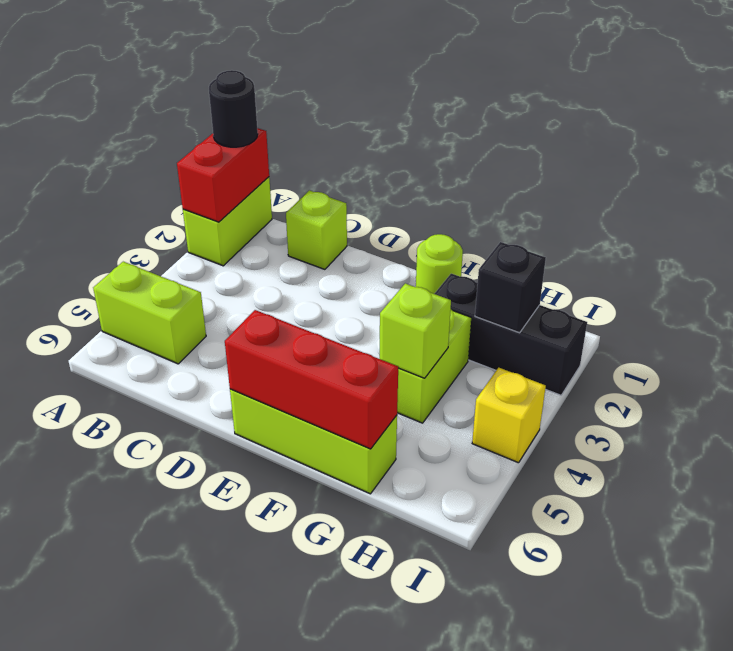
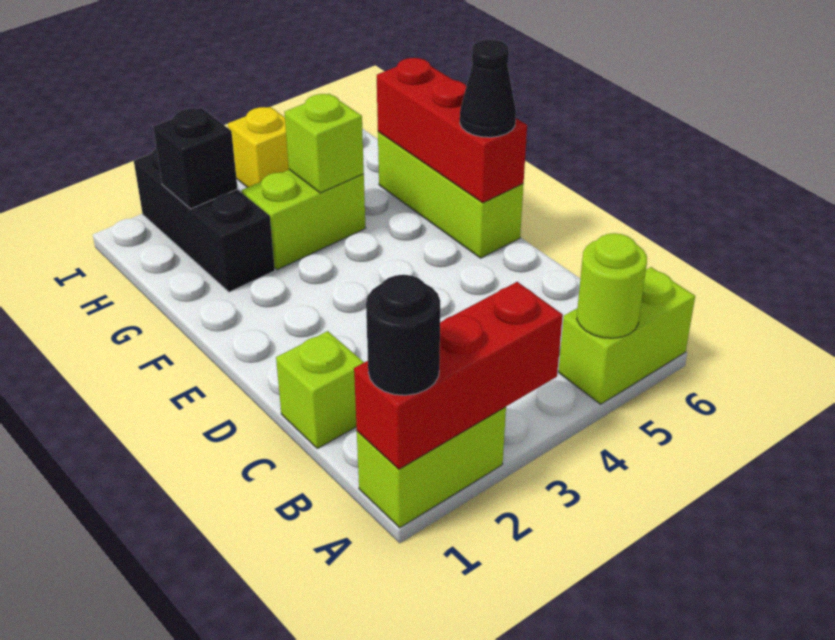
red 1x2 brick [177,128,269,222] -> red 1x3 brick [354,282,563,469]
lime 1x2 brick [93,262,206,364] -> lime 1x2 brick turned to [558,267,695,404]
none -> black 1x1 cone [460,40,516,137]
lime 1x1 round brick [416,234,463,294] -> lime 1x1 round brick moved to [577,233,647,338]

